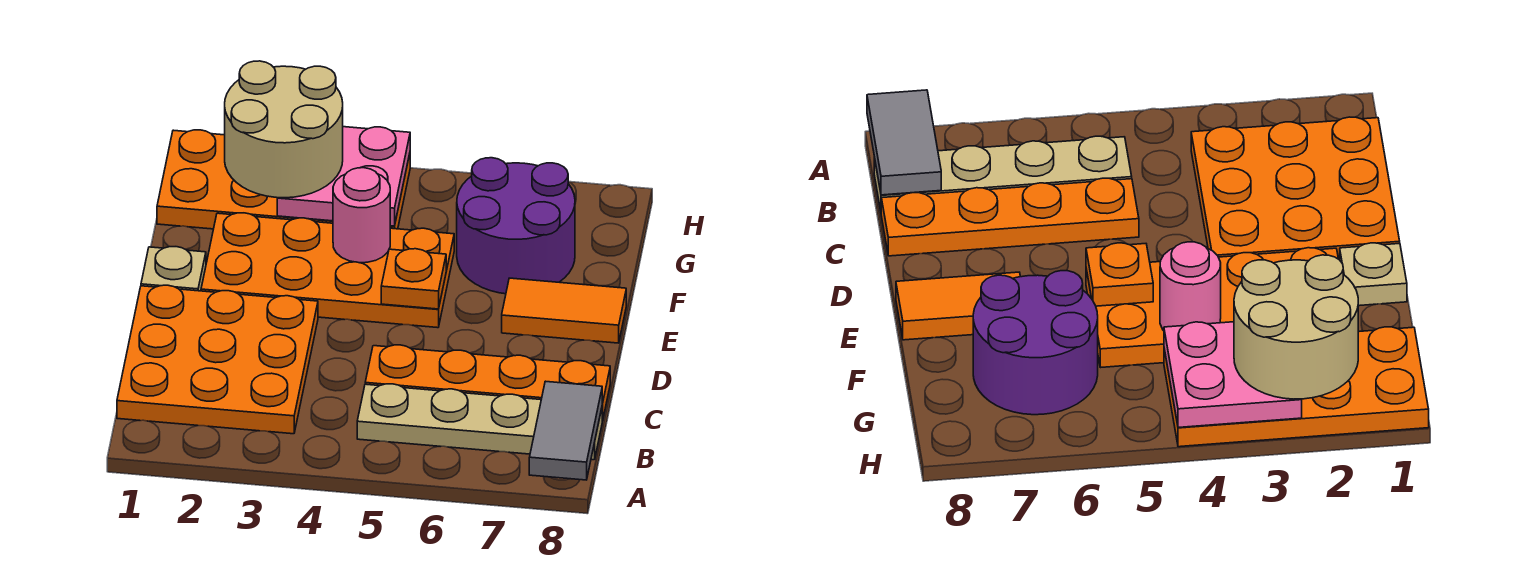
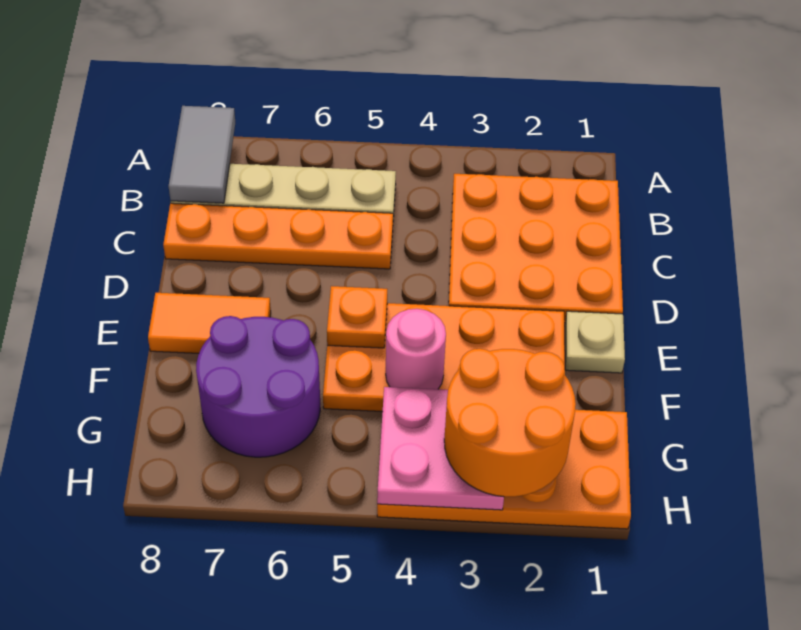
tan 2x2 round brick [225,61,343,198] -> orange 2x2 round brick [444,349,576,497]

